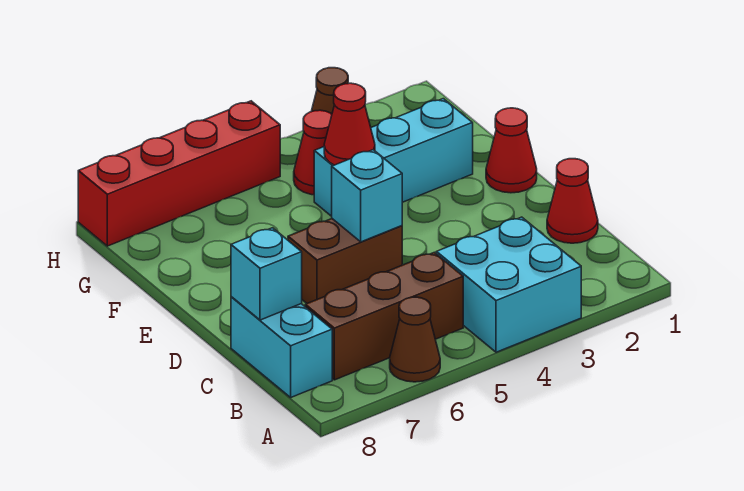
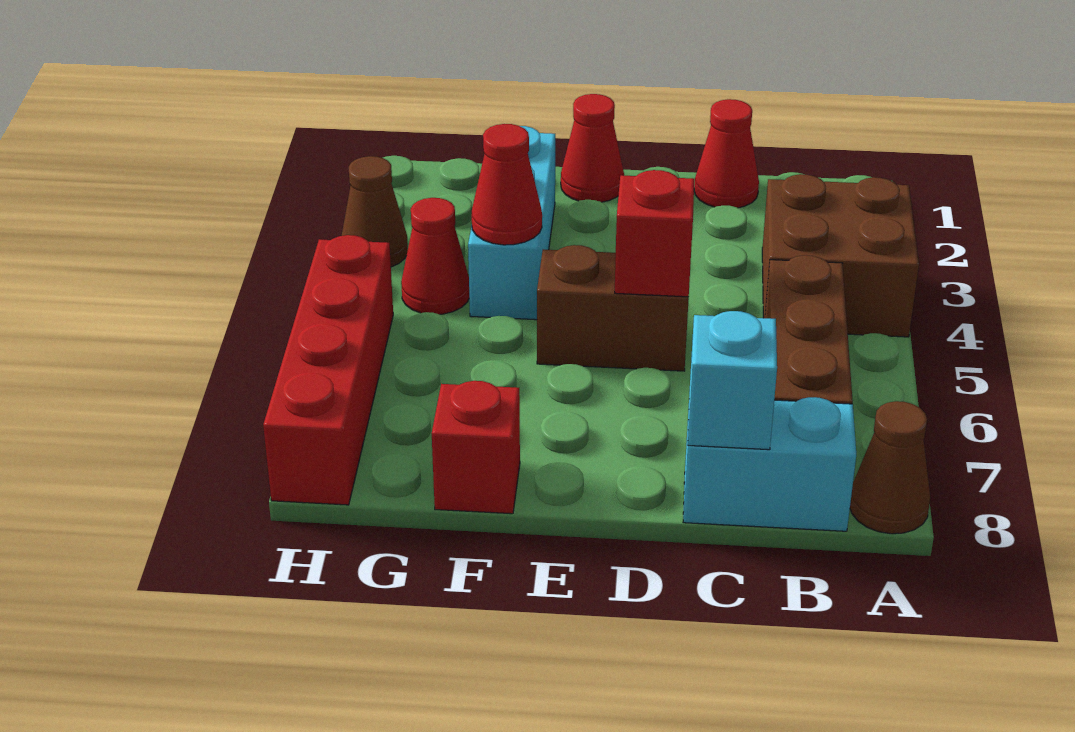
cyan 2x2 brick [436,217,581,352] -> brown 2x2 brick [762,174,919,337]
brown 1x1 cone [390,297,440,382] -> brown 1x1 cone moved to [850,401,930,534]
brown 1x2 brick [288,219,402,303] -> brown 1x2 brick turned to [537,245,689,371]
cyan 1x1 brick [332,150,402,242] -> red 1x1 brick [615,170,694,297]
none -> red 1x1 brick [432,381,520,514]

